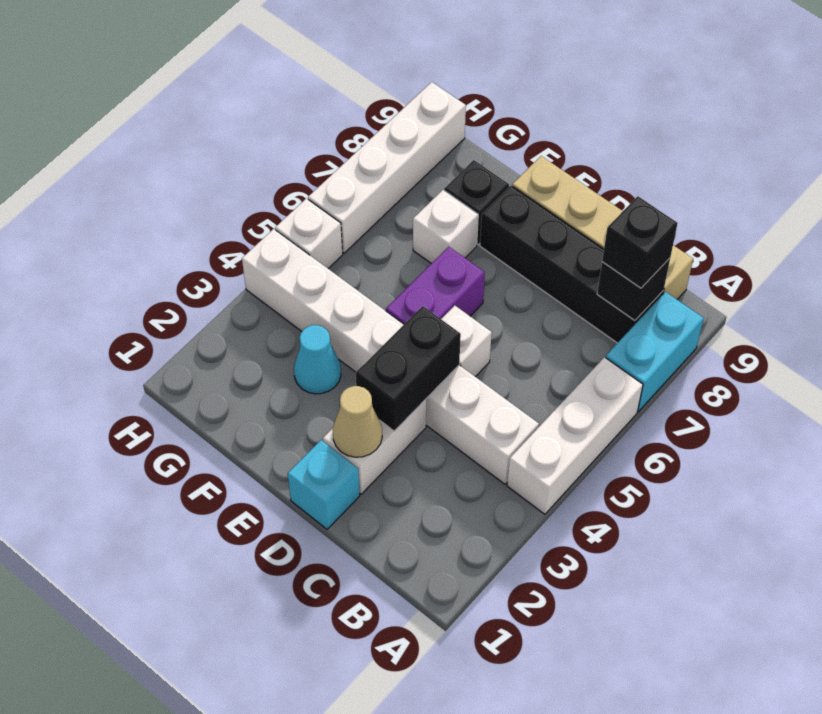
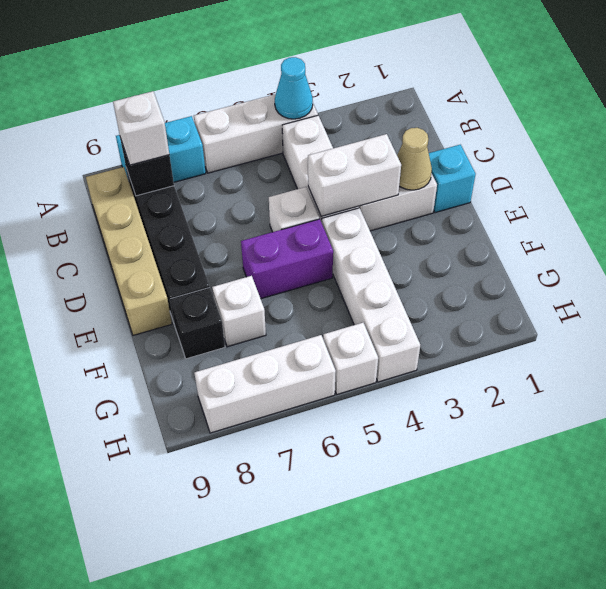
black 1x1 brick [602,196,678,288] -> white 1x1 brick [113,91,169,165]
black 1x2 brick [356,306,461,431] -> white 1x2 brick [308,134,401,217]
cyan 1x1 cone [294,325,341,394] -> cyan 1x1 cone moved to [275,57,313,119]
white 1x4 brick [308,82,466,253] -> white 1x3 brick [194,335,336,433]

